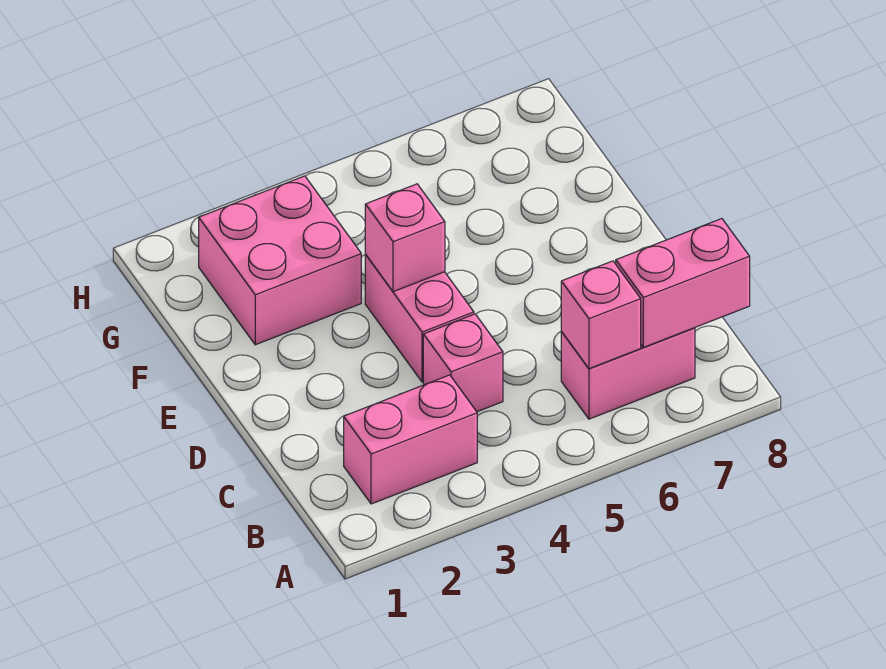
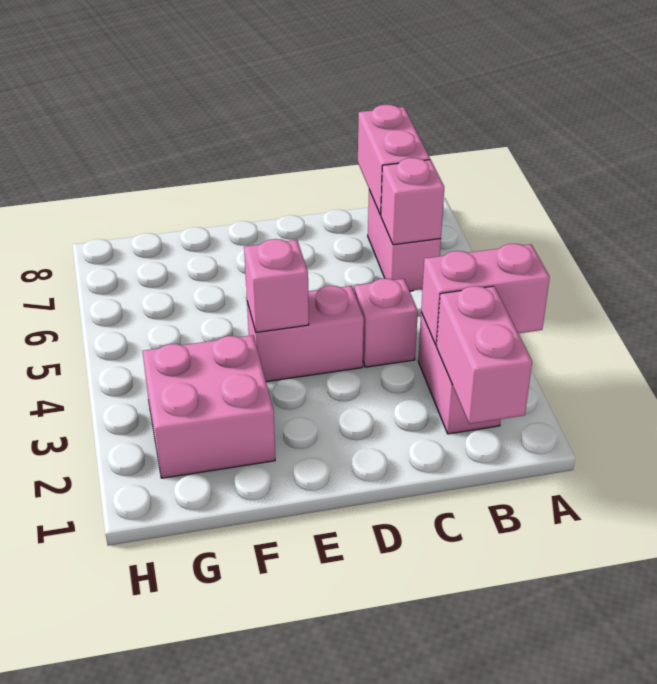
none -> pink 1x2 brick [421,244,550,345]
none -> pink 1x2 brick [436,286,532,424]

